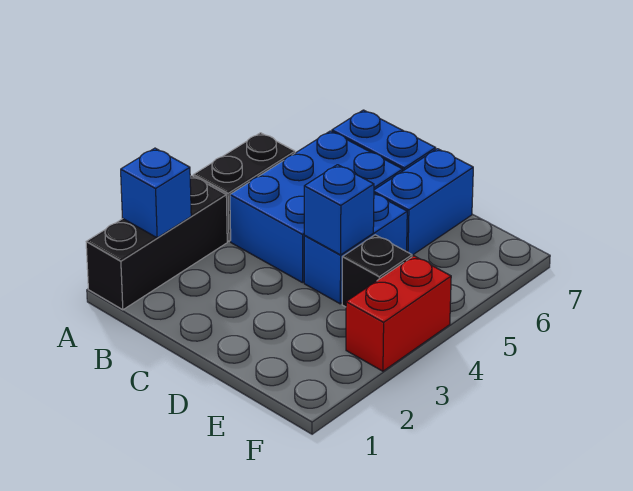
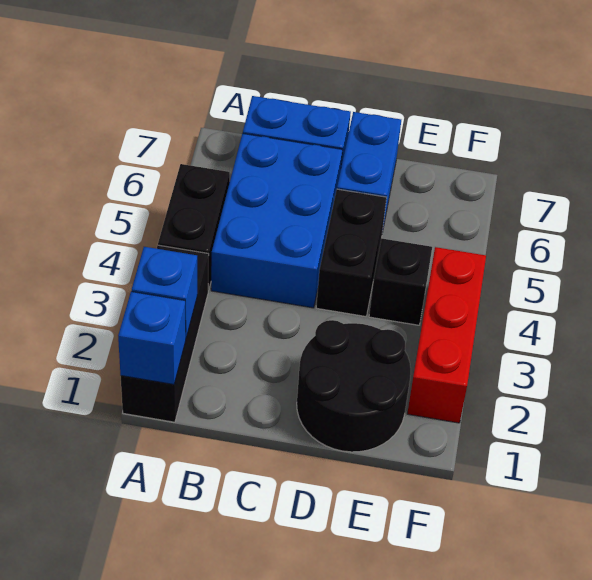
none -> black 2x2 round brick [297,320,411,452]
blue 1x2 brick [304,194,407,304] -> black 1x2 brick [316,189,387,317]
blue 1x1 brick [304,165,374,255] -> blue 1x1 brick moved to [118,291,186,384]
red 1x2 brick [346,256,451,371] -> red 1x3 brick [407,247,486,423]

